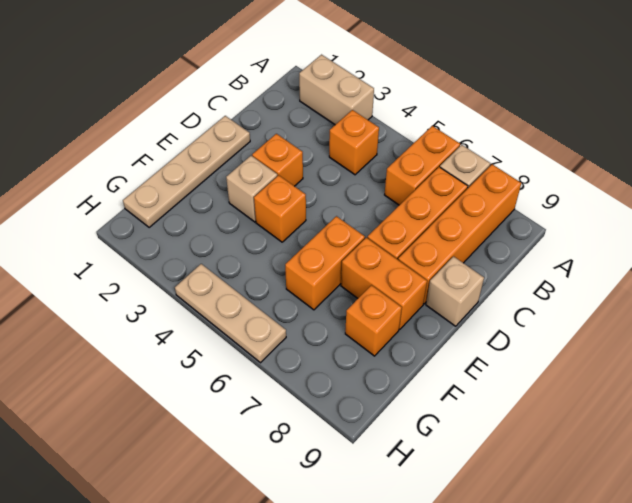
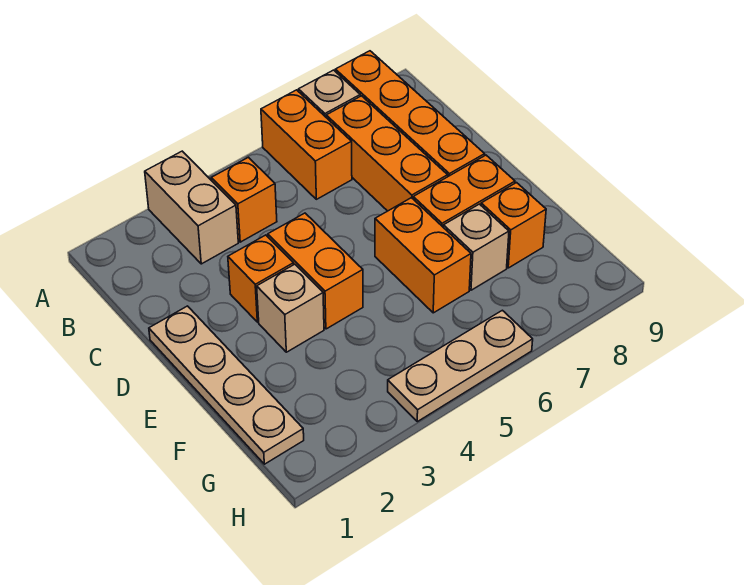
tan 1x2 brick [299,55,374,125] -> tan 1x2 brick turned to [145,151,238,264]
tan 1x1 brick [426,256,484,326] -> tan 1x1 brick moved to [443,204,509,290]
orange 1x1 brick [254,175,306,242] -> orange 1x2 brick [268,213,363,329]

